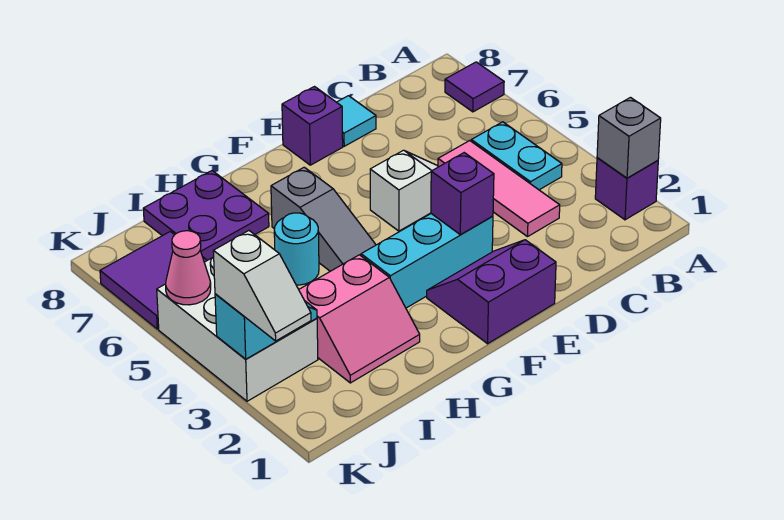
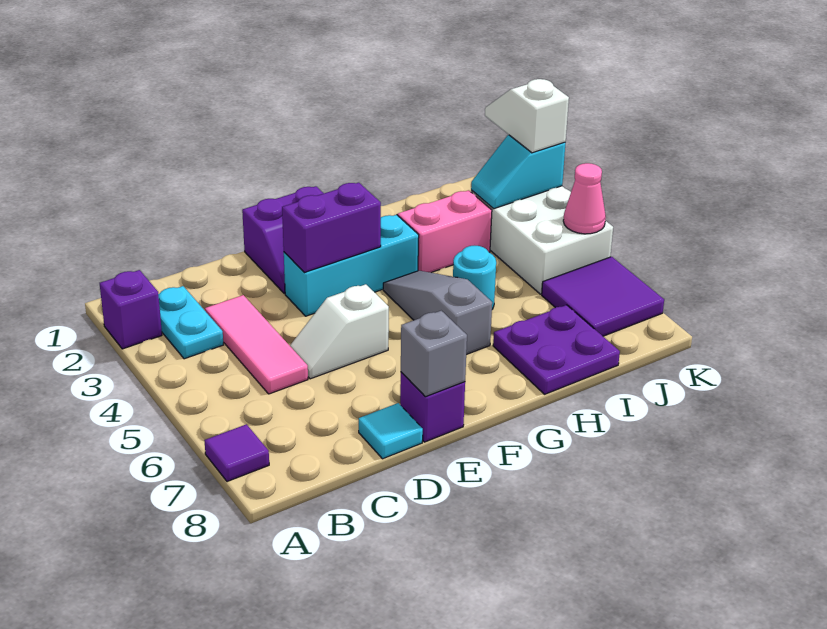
grey 1x1 brick [597,98,661,178] -> grey 1x1 brick moved to [401,311,467,397]
cyan 1x2 plate [471,122,562,190] -> cyan 1x2 plate moved to [158,286,223,359]
purple 1x1 brick [431,153,494,235] -> purple 1x2 brick [282,183,381,273]

